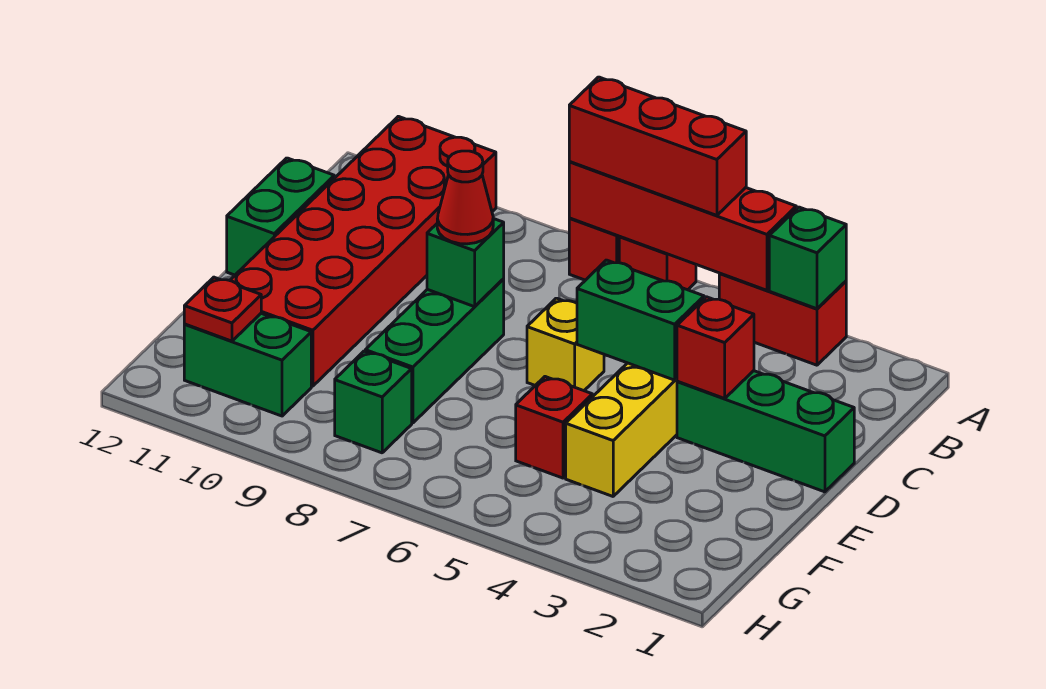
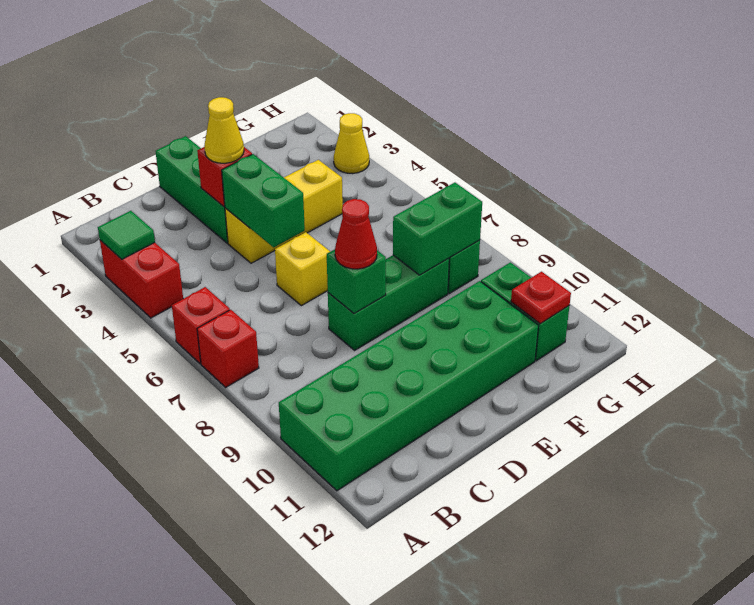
green 1x1 brick [769,207,846,309] -> green 1x1 tile [98,211,155,259]
red 1x4 brick [569,162,796,290] -> none
red 1x3 brick [569,77,746,215] -> none
red 2x6 brick [230,116,496,386] -> green 2x6 brick [279,281,539,491]
green 1x2 brick [227,158,334,275] -> green 1x2 brick moved to [393,183,482,275]
none -> yellow 1x1 cone [204,97,244,163]
red 1x1 brick [516,377,592,478] -> none
none -> yellow 1x1 cone [334,113,369,174]

